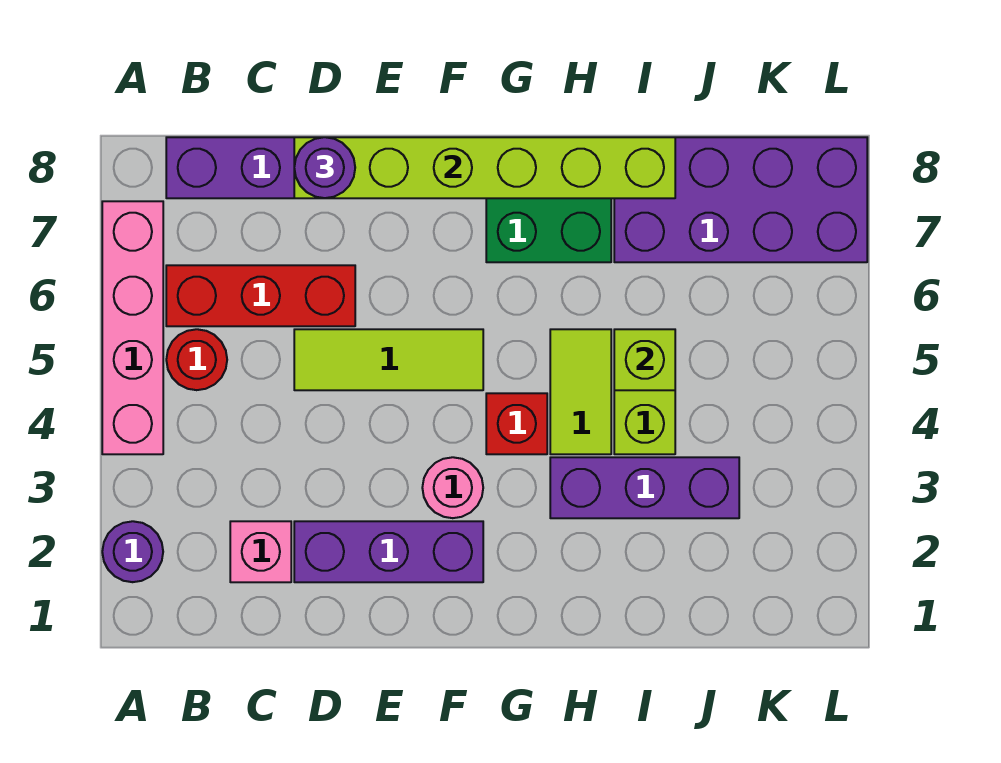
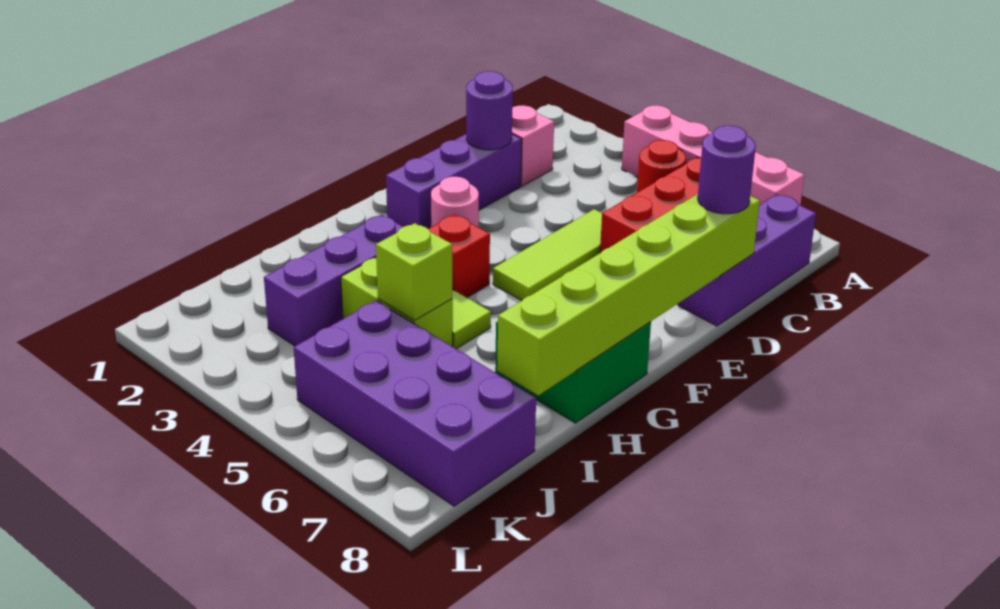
purple 1x1 round brick [102,521,163,582] -> purple 1x1 round brick moved to [466,71,513,150]
purple 2x4 brick [614,137,867,262] -> purple 2x4 brick turned to [294,301,536,506]

